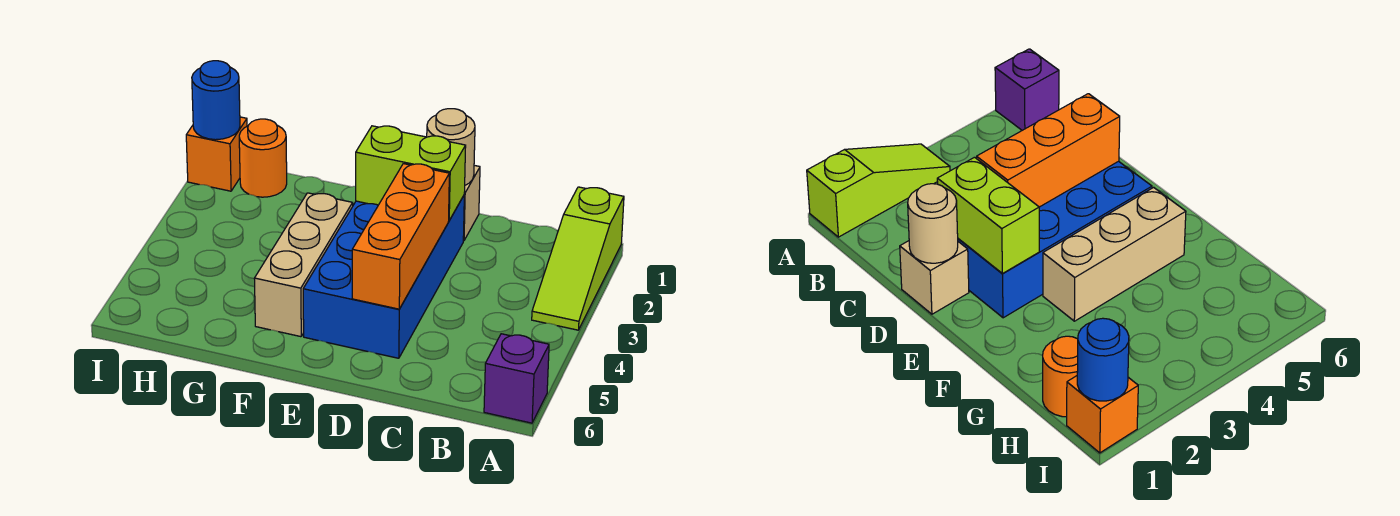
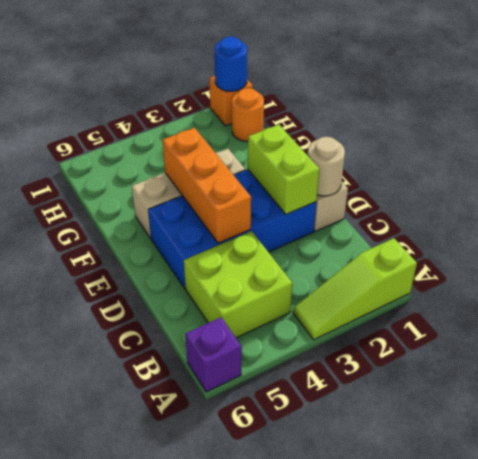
none -> lime 2x2 brick [184,231,292,338]
orange 1x3 brick [352,164,449,309] -> orange 1x3 brick turned to [163,128,251,243]

